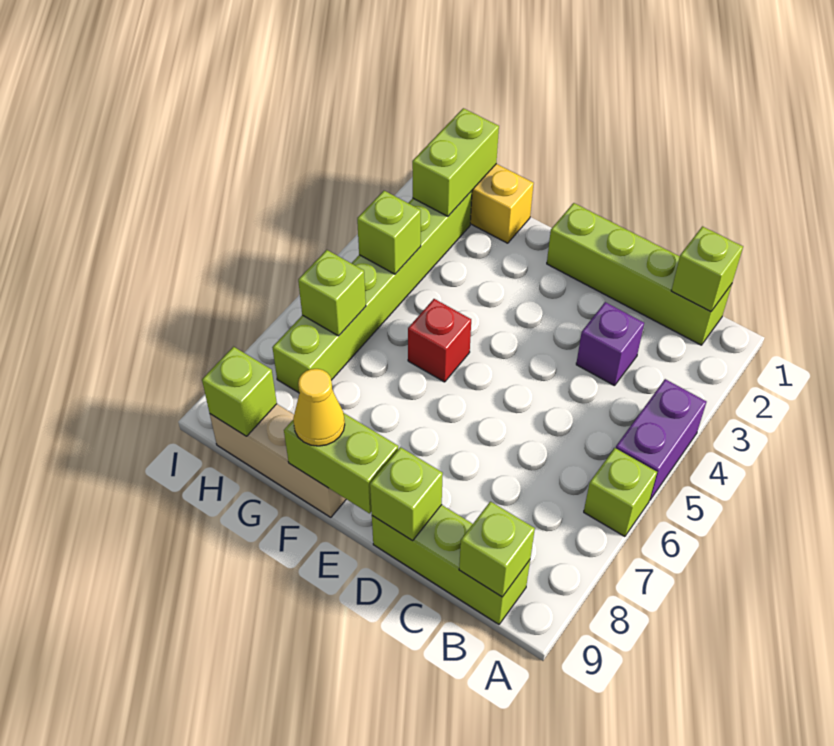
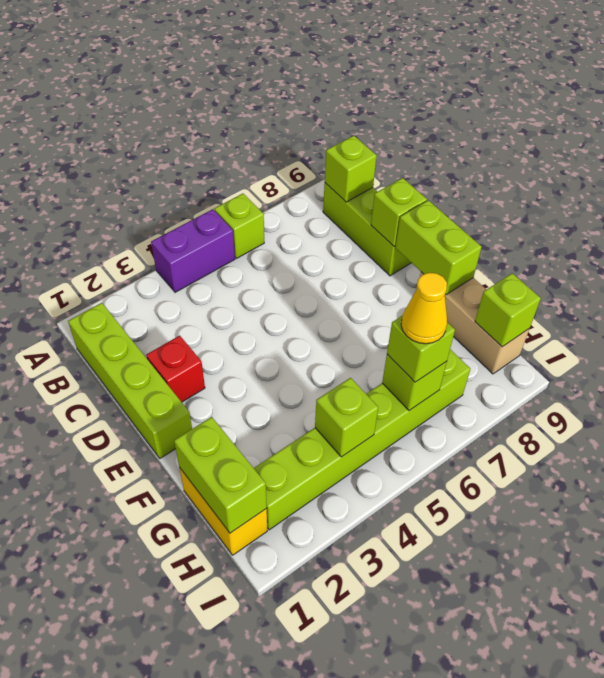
lime 1x1 brick [671,226,743,312] -> lime 1x1 brick moved to [387,316,455,382]
purple 1x1 brick [576,302,644,386] -> none
red 1x1 brick [408,299,471,382] -> red 1x1 brick moved to [146,335,205,402]
yellow 1x1 cone [293,369,345,446] -> yellow 1x1 cone moved to [401,273,447,344]
lime 1x2 brick [412,108,499,216] -> lime 1x2 brick turned to [174,417,267,533]

